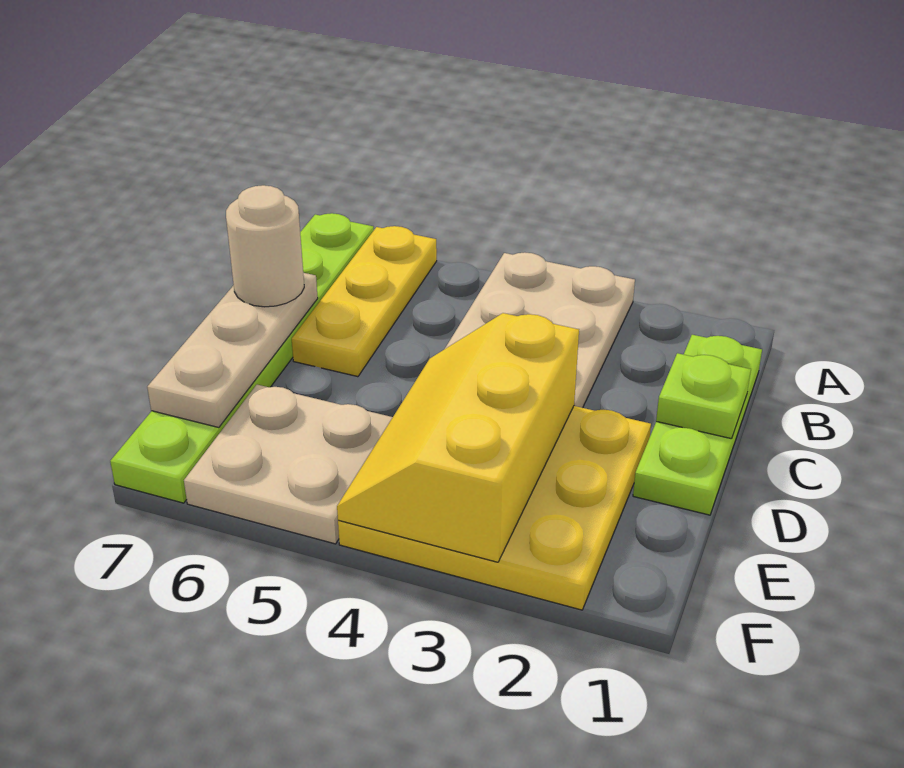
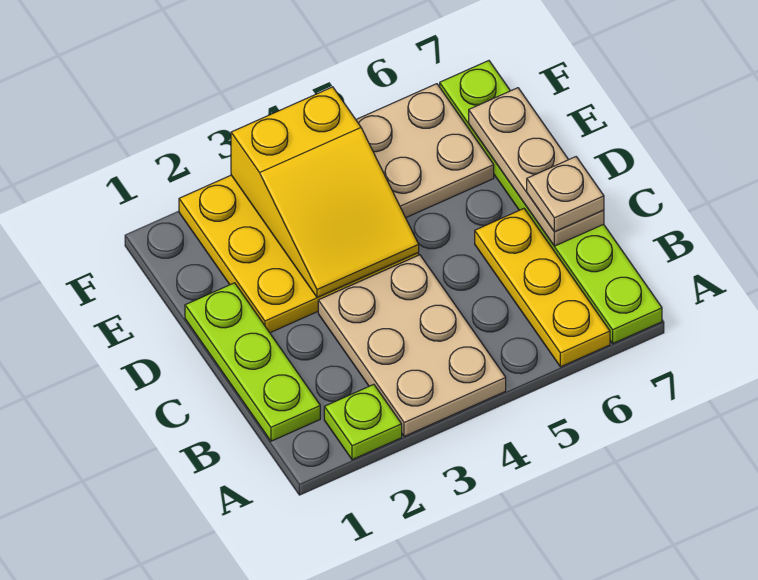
lime 1x1 plate [656,353,751,439] -> lime 1x1 plate moved to [324,384,402,460]
tan 1x1 round brick [226,185,304,307] -> tan 1x1 plate [527,157,604,232]
yellow 2x3 slope [337,313,579,562] -> yellow 2x3 slope turned to [231,87,419,297]

